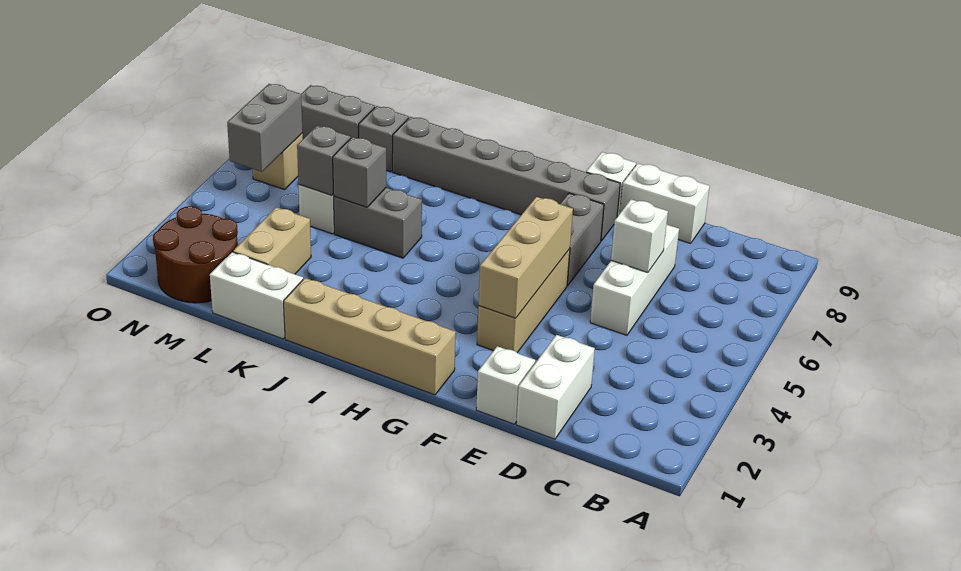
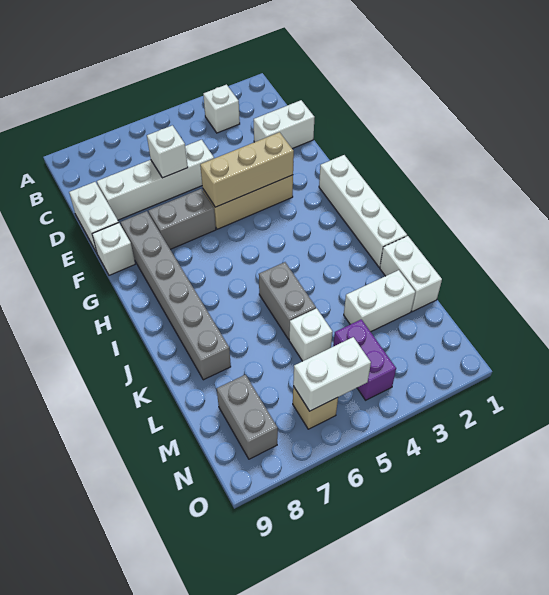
white 1x3 brick [590,225,679,335] -> white 1x4 brick [97,140,214,220]
white 1x1 brick [476,346,535,424] -> white 1x1 brick moved to [203,85,240,133]
tan 1x4 brick [284,278,456,395] -> white 1x4 brick [319,155,407,267]
grey 1x1 brick [333,137,386,207] -> none
tan 1x2 brick [233,207,311,274] -> white 1x2 brick [344,270,415,332]
grey 1x1 brick [297,126,351,196] -> none
grey 1x1 brick [359,106,409,172] -> none
brown 2x2 round brick [153,206,238,303] -> none
none -> purple 1x2 brick [333,319,396,400]
grey 1x2 brick [227,84,303,172] -> white 1x2 brick [293,337,371,411]

